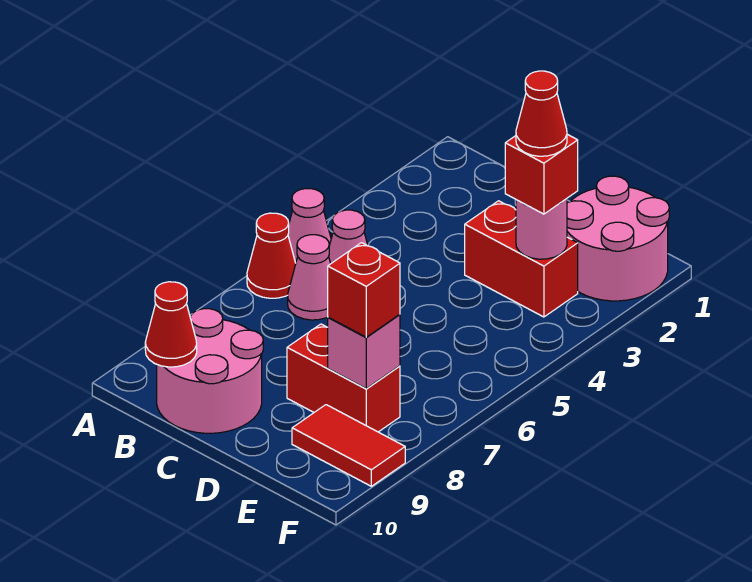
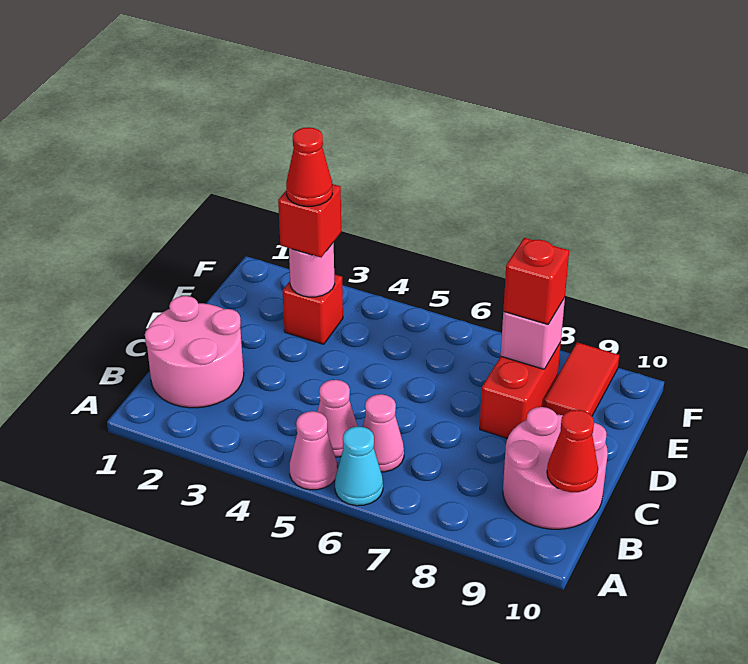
red 1x1 cone [247,213,296,298] -> cyan 1x1 cone [335,427,383,506]
red 1x2 brick [465,201,578,317] -> red 1x1 brick [283,274,343,344]
pink 2x2 round brick [567,176,669,301] -> pink 2x2 round brick moved to [145,296,244,408]

